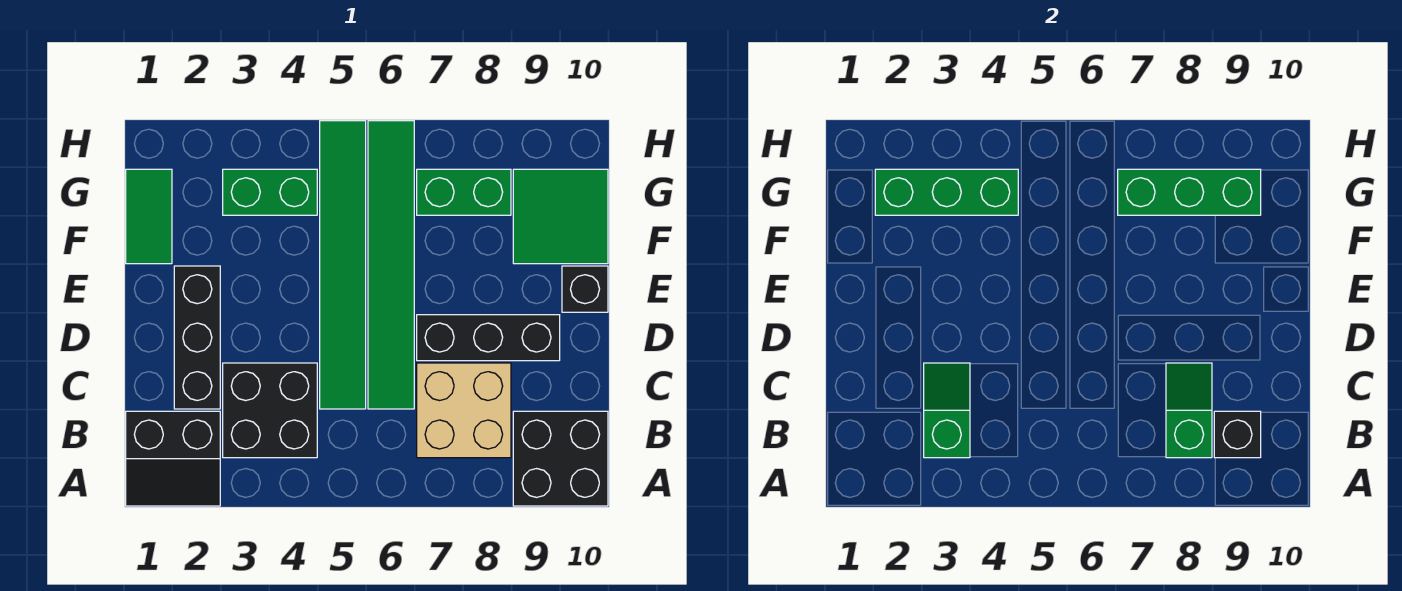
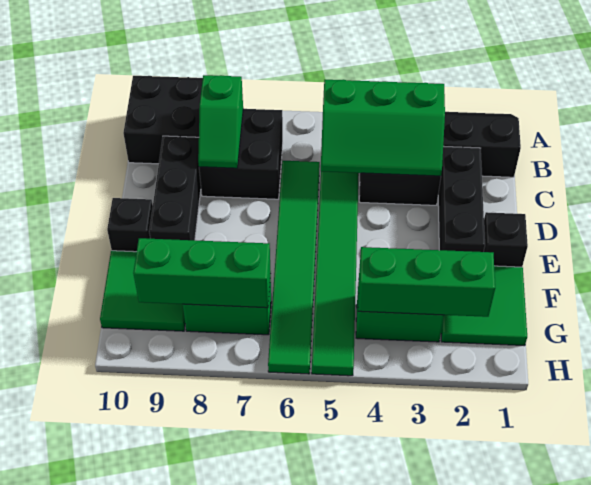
green 1x2 slope [924,363,970,458] -> green 2x3 slope [321,80,445,176]
tan 2x2 brick [417,363,511,458] -> black 2x2 brick [199,109,283,199]
black 1x1 brick [1214,411,1261,458] -> black 1x1 brick moved to [484,212,528,267]
black 1x3 brick [417,315,560,361] -> black 1x3 brick turned to [149,136,201,240]
green 1x2 tile [126,169,172,264] -> green 2x2 tile [441,266,527,346]

